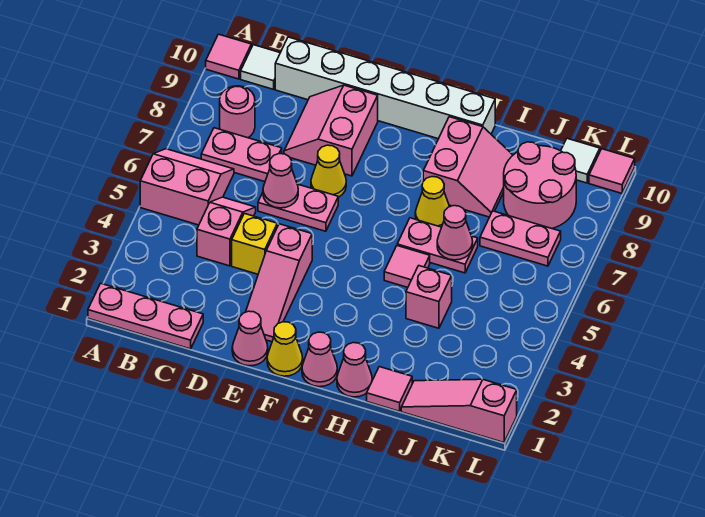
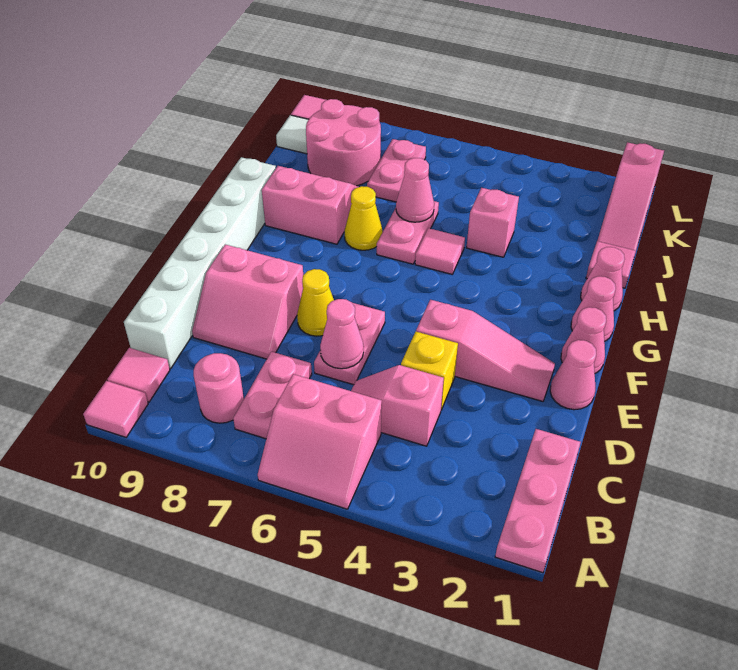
pink 2x2 slope [140,149,234,225] -> pink 2x2 slope turned to [258,374,382,509]
white 1x1 tile [241,45,280,89] -> pink 1x1 tile [107,348,170,402]
yellow 1x1 cone [267,322,303,376] -> pink 1x1 cone [561,307,606,373]

